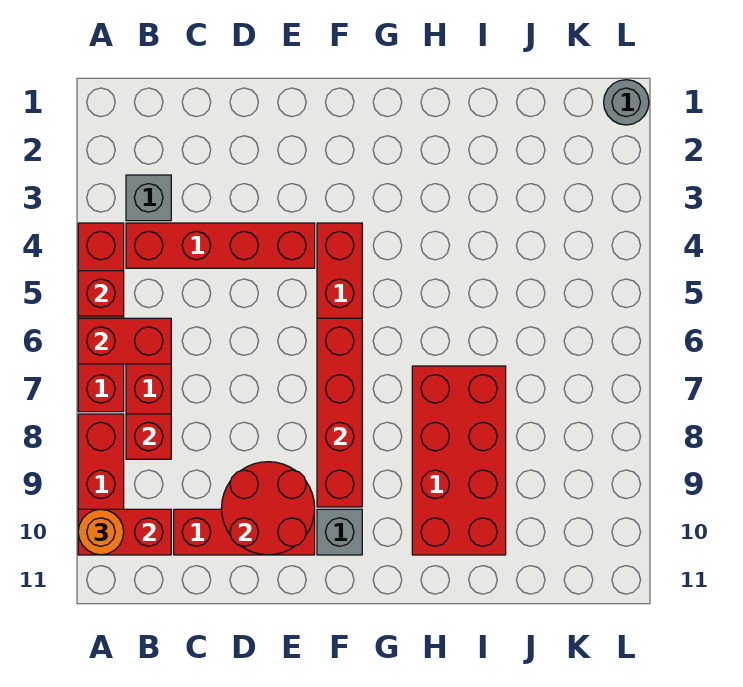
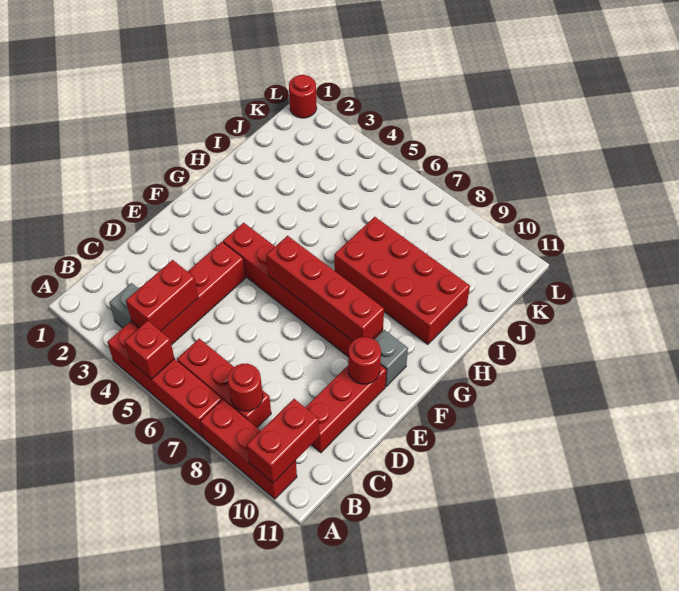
red 1x2 brick [78,318,171,364] -> red 1x2 brick moved to [126,260,198,331]
orange 1x1 round brick [78,509,124,555] -> none
red 1x1 brick [126,414,171,459] -> red 1x1 round brick [228,364,263,411]
red 2x2 round brick [221,462,315,555] -> red 1x1 round brick [348,337,381,384]
grey 1x1 round brick [604,80,649,125] -> red 1x1 round brick [289,75,317,118]

